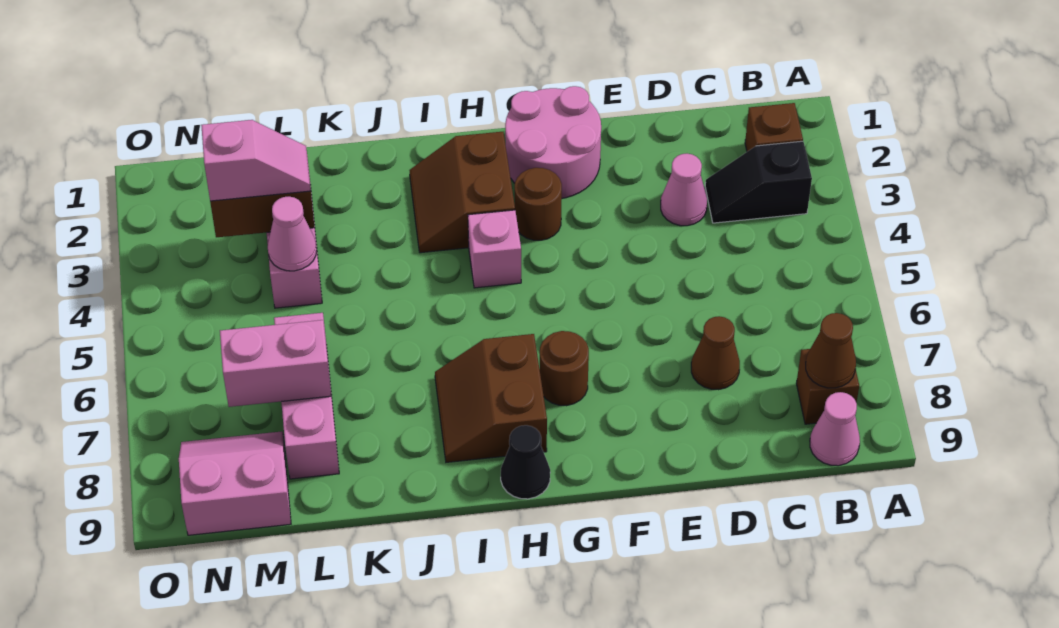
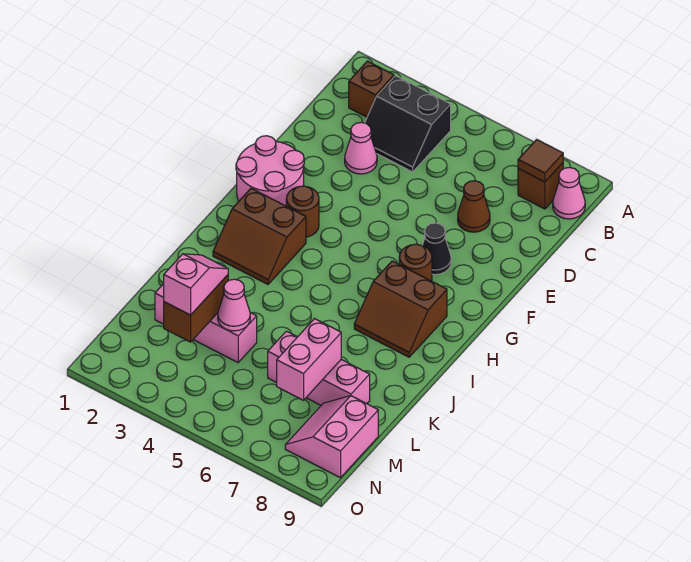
black 1x2 slope [705,141,812,223] -> black 2x2 slope [365,76,451,172]
brown 1x1 cone [806,313,856,388] -> brown 1x1 tile [518,139,563,182]
pink 1x1 brick [468,210,521,288] -> none
black 1x1 cone [501,425,550,499] -> black 1x1 cone moved to [422,223,451,275]

